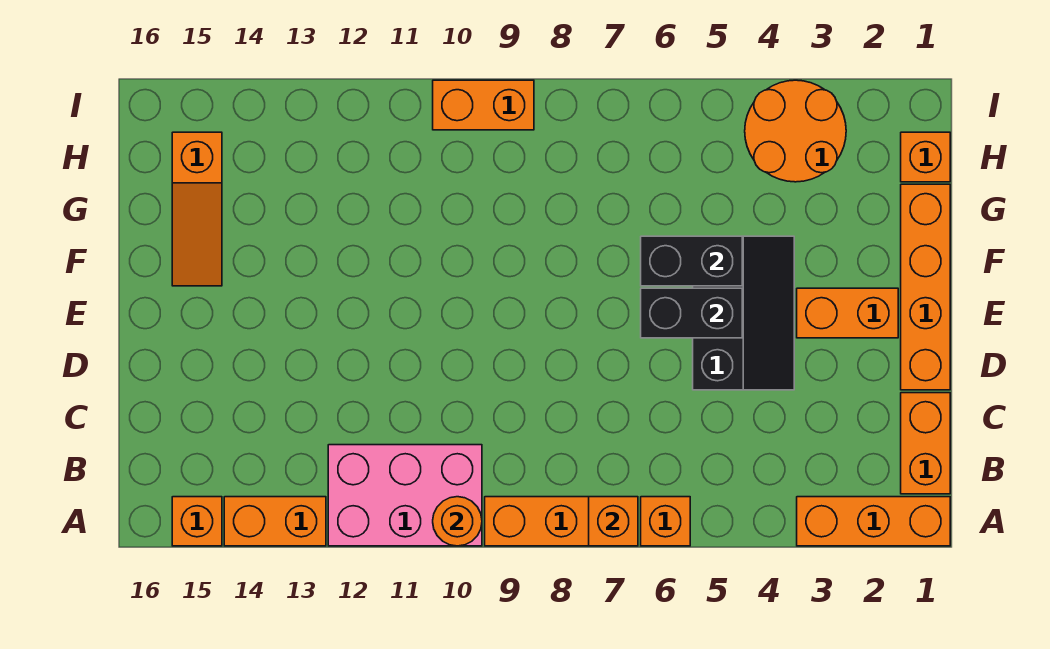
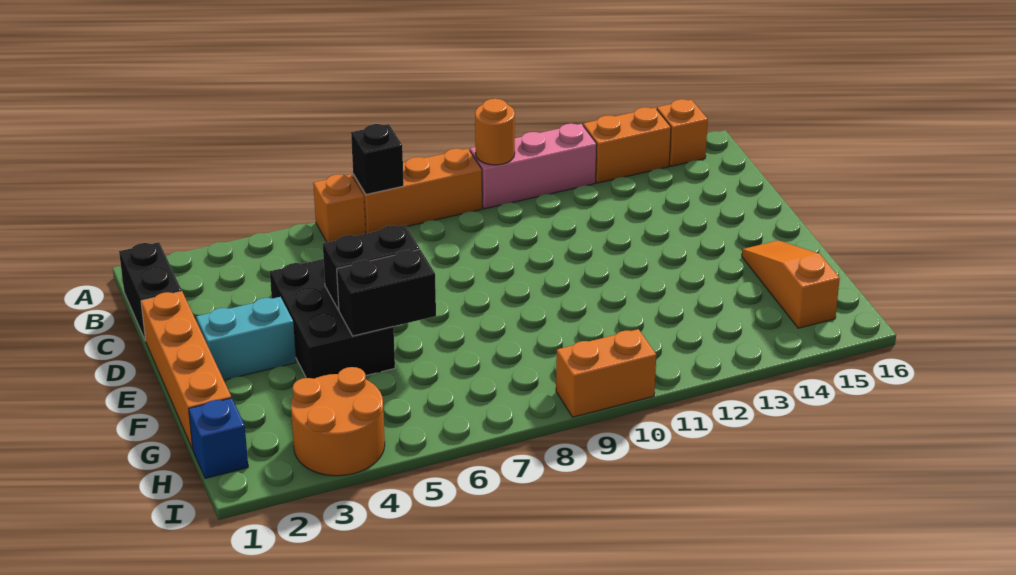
orange 1x3 brick [797,497,950,546] -> none
orange 1x1 brick [589,497,638,546] -> black 1x1 brick [351,124,404,194]
pink 2x3 brick [328,445,482,546] -> pink 1x3 brick [470,124,597,209]
orange 1x2 brick [901,393,950,494] -> black 1x2 brick [119,242,182,341]
black 2x3 slope [693,236,794,390] -> black 2x3 brick [270,259,395,379]
orange 1x2 brick [797,288,898,338] -> cyan 1x2 brick [196,297,296,380]
orange 1x1 brick [901,132,950,182] -> blue 1x1 brick [189,398,248,478]

